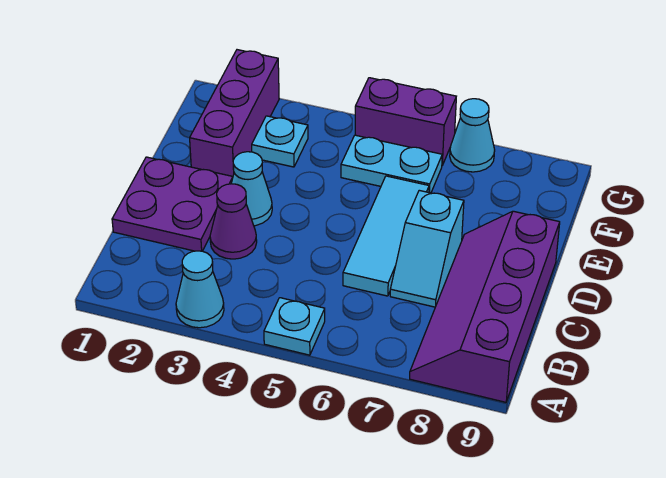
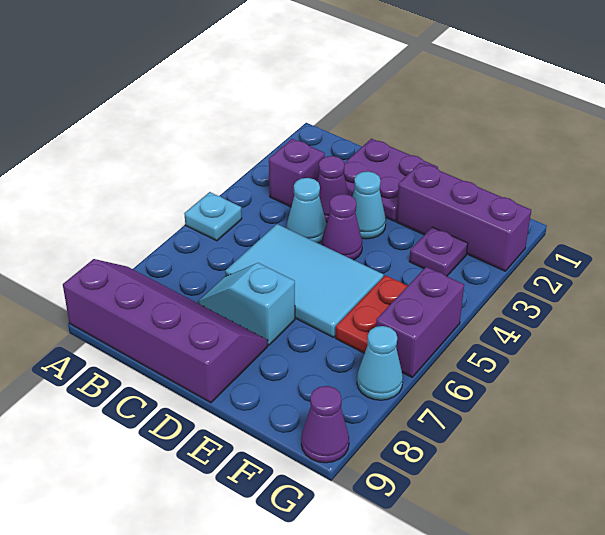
cyan 1x1 cone [176,251,224,328] -> cyan 1x1 cone moved to [286,178,326,243]
none -> purple 1x1 brick [269,139,325,207]
cyan 1x3 tile [343,176,429,296] -> cyan 2x3 tile [225,224,384,337]
none -> purple 1x1 cone [321,194,362,260]
cyan 1x1 plate [252,116,308,167] -> purple 1x1 plate [409,227,468,276]
cyan 1x2 plate [341,135,442,193] -> red 1x2 plate [336,275,407,353]
none -> purple 1x1 cone [301,386,349,463]

